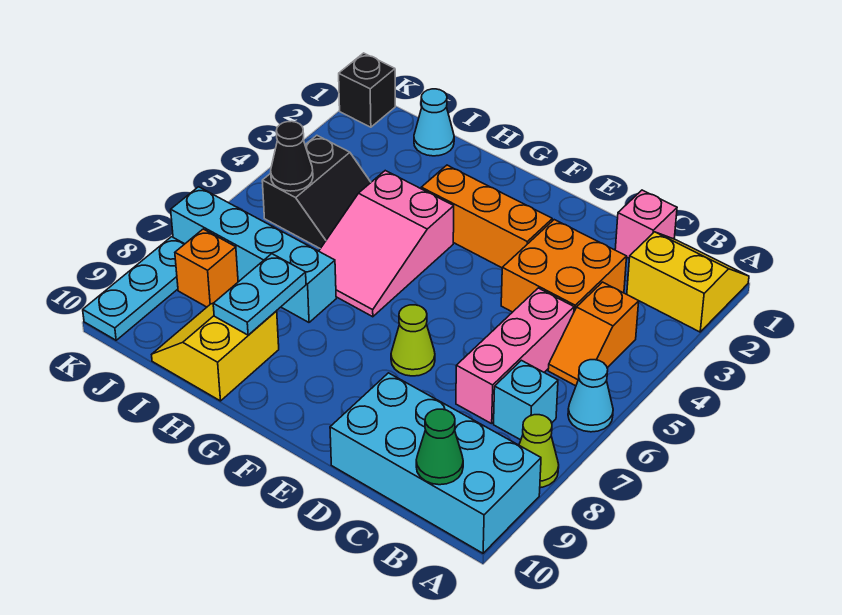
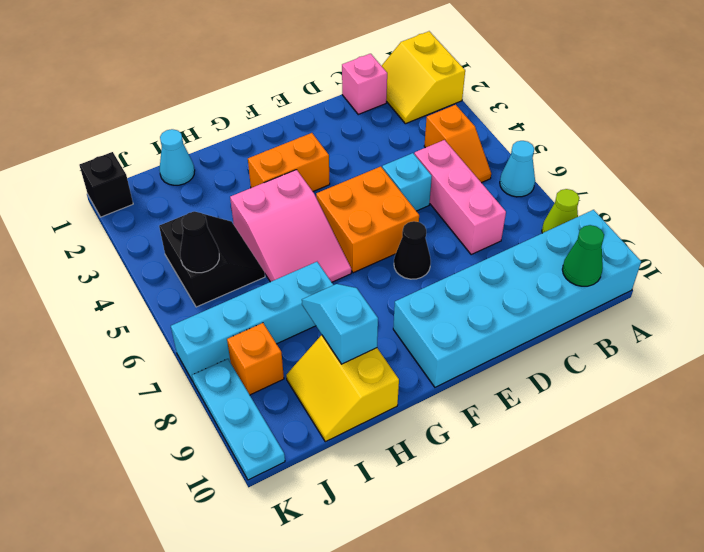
yellow 2x2 slope [627,232,749,332] -> yellow 2x2 slope turned to [382,31,465,124]
cyan 2x4 brick [330,373,541,553] -> cyan 2x6 brick [393,210,641,387]
cyan 1x1 brick [494,360,558,440] -> cyan 1x1 brick moved to [382,153,432,211]
orange 2x2 brick [501,220,627,312] -> orange 2x2 brick moved to [316,167,419,273]
orange 1x3 brick [421,165,552,268] -> orange 1x2 brick [248,133,330,191]
lime 1x1 cone [391,305,435,376] -> black 1x1 cone [394,221,431,279]
cyan 1x2 plate [213,254,306,335] -> cyan 1x2 slope [302,284,378,364]

